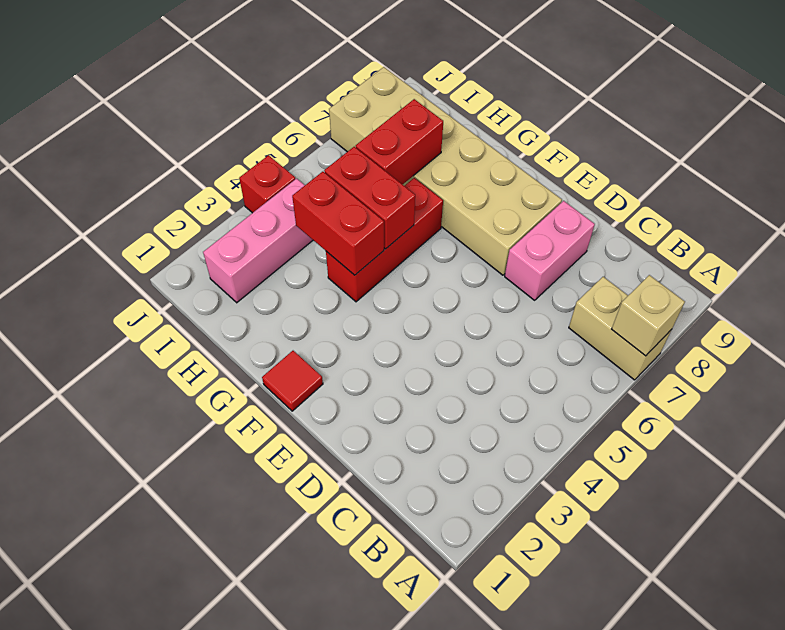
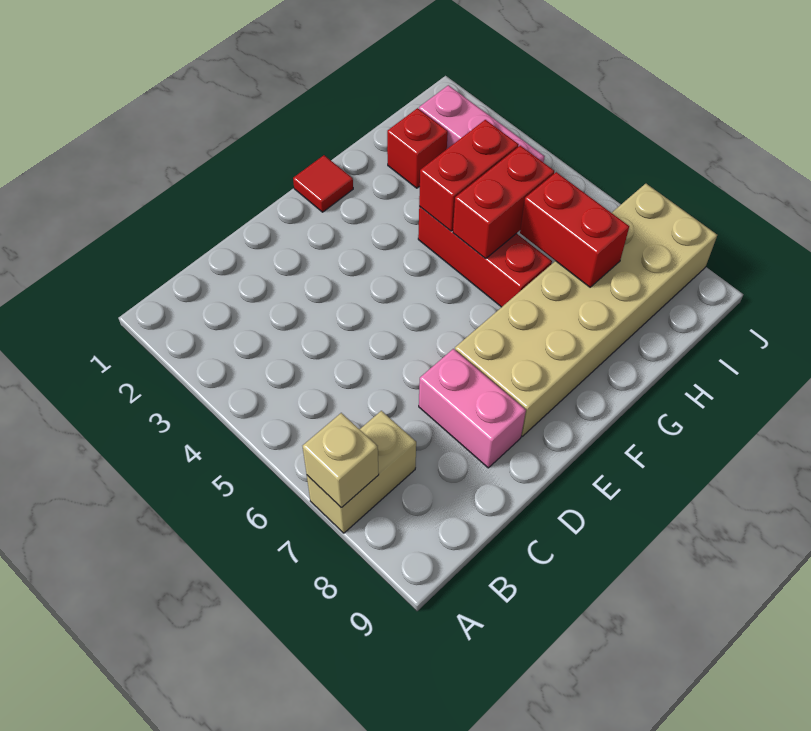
red 1x1 brick [239,155,295,213] -> red 1x1 brick moved to [387,108,448,188]

